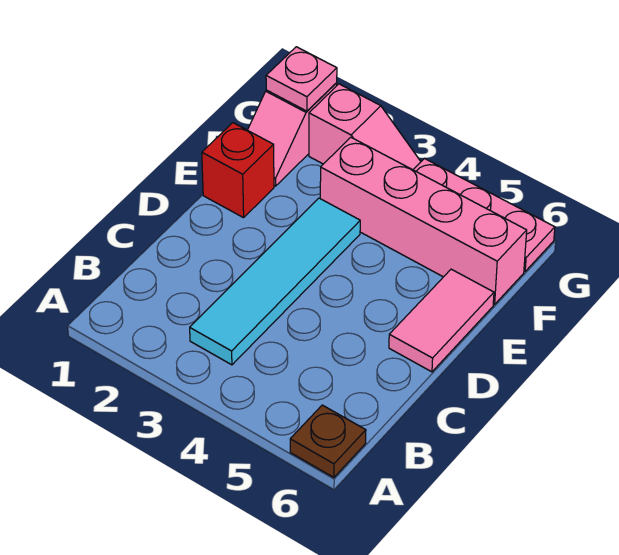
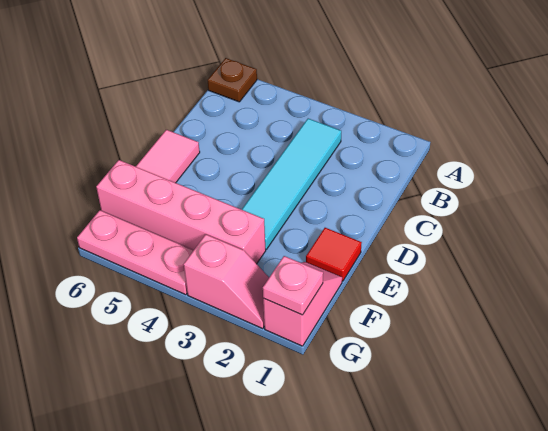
red 1x1 brick [202,123,274,218] -> red 1x1 tile [306,228,362,281]
pink 1x2 slope [309,84,421,170] -> pink 1x2 slope turned to [184,234,269,328]

